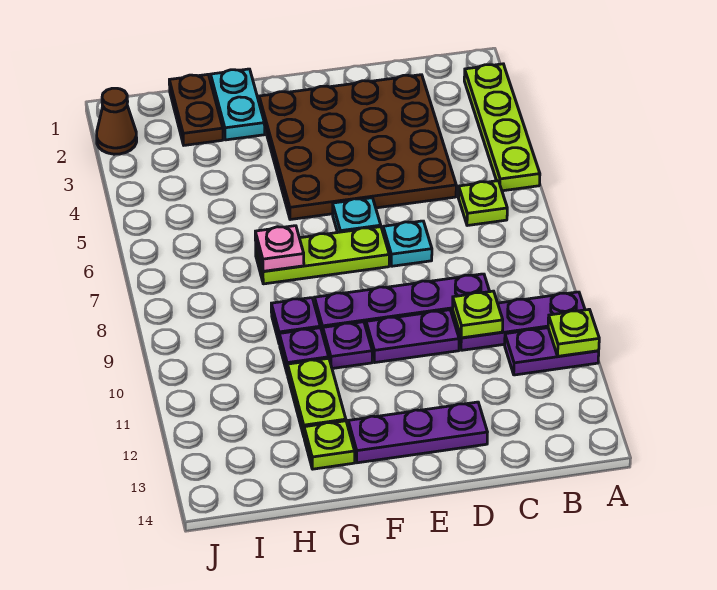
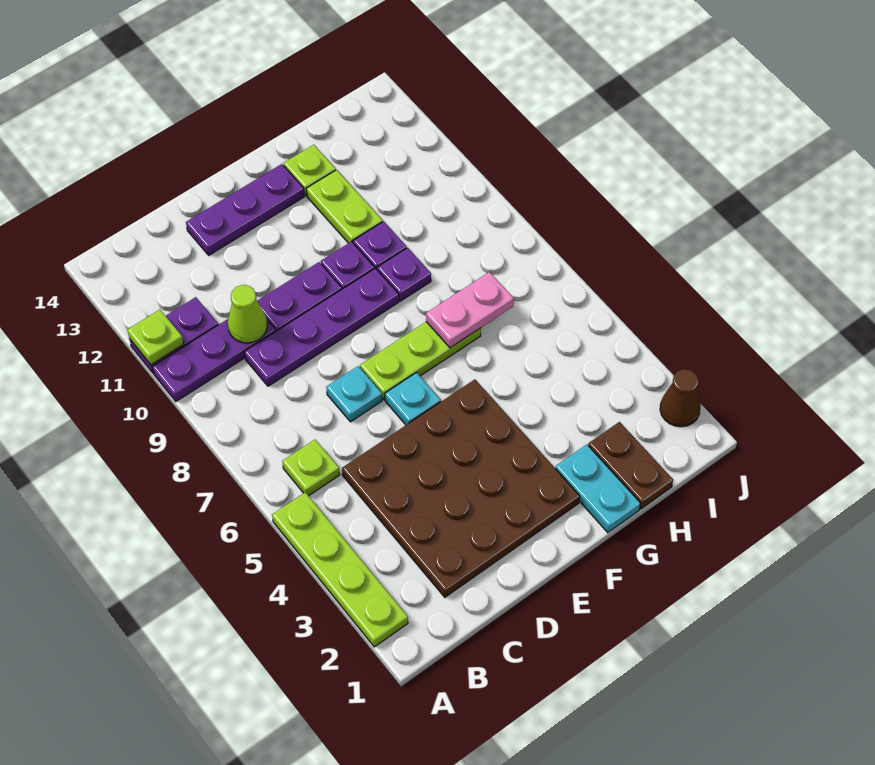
lime 1x1 plate [453,291,503,338] -> lime 1x1 cone [228,285,267,343]
pink 1x1 plate [255,226,304,271] -> pink 1x2 plate [426,272,514,348]

